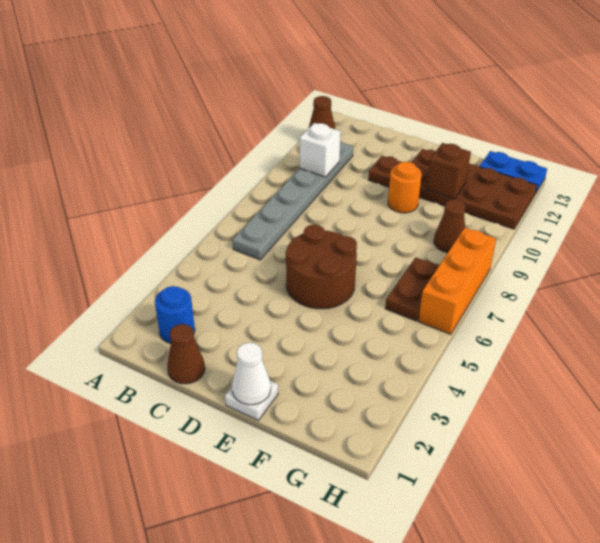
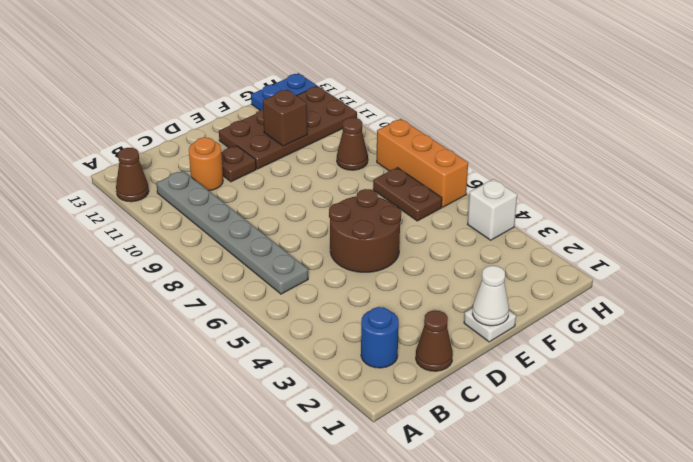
white 1x1 brick [300,123,341,177] -> white 1x1 brick moved to [467,179,517,240]
orange 1x1 round brick [388,162,422,213] -> orange 1x1 round brick moved to [189,137,223,191]

